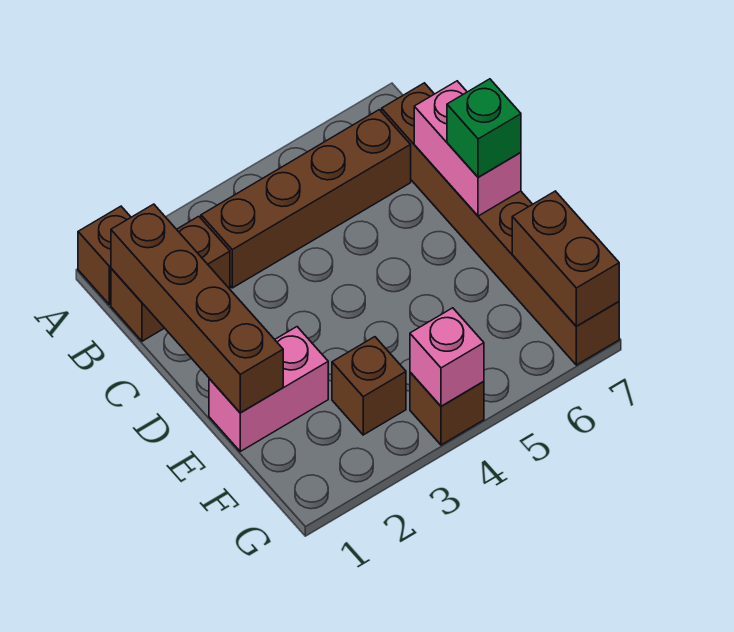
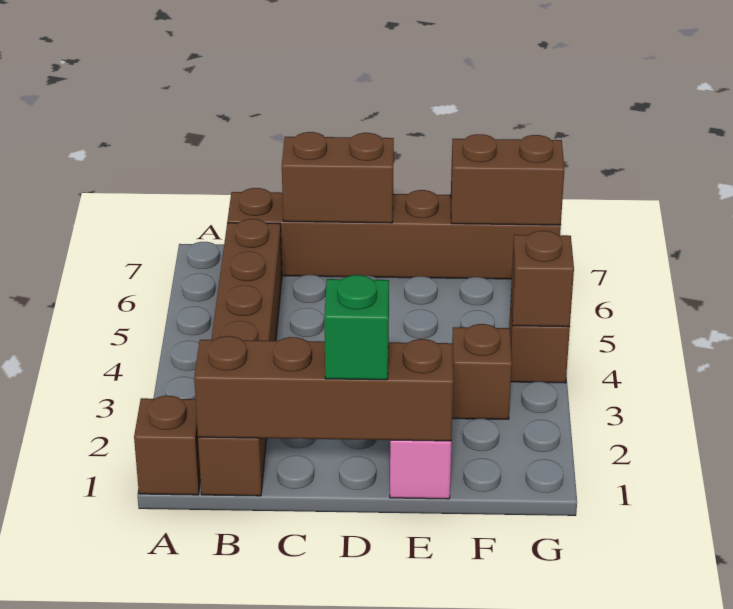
pink 1x2 brick [414,81,521,216] -> brown 1x2 brick [282,132,394,223]
green 1x1 brick [447,79,521,177] -> green 1x1 brick moved to [324,275,389,380]
pink 1x1 brick [410,308,484,406] -> brown 1x1 brick [511,231,574,327]

